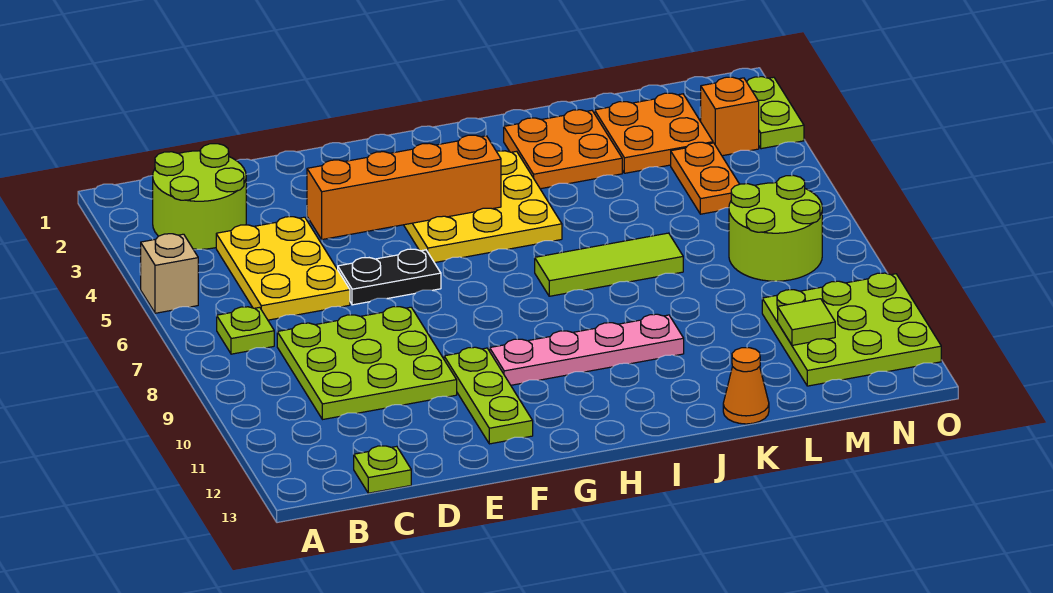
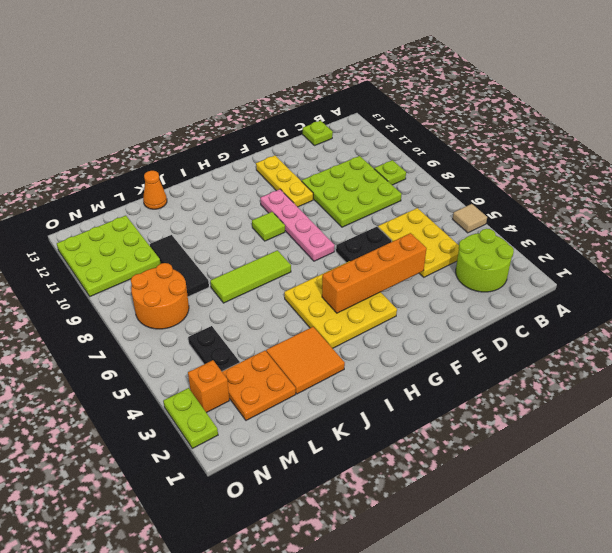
tan 1x1 brick [141,234,198,313] -> tan 1x1 tile [453,204,487,233]
lime 1x1 plate [217,307,274,354] -> lime 1x1 plate moved to [374,160,406,185]
lime 1x3 plate [444,347,533,444] -> yellow 1x3 plate [256,156,313,207]
pink 1x4 plate [490,314,684,385] -> pink 1x4 plate turned to [260,189,335,261]
orange 2x2 plate [504,110,622,189] -> orange 2x2 tile [266,327,345,394]
none -> black 1x3 tile [150,235,209,297]
orange 1x2 plate [671,142,739,214] -> black 1x2 plate [188,326,240,371]
lime 2x2 round brick [729,175,822,281] -> orange 2x2 round brick [131,263,189,329]
lime 1x1 tile [778,299,835,345] -> lime 1x1 tile moved to [252,212,285,241]

